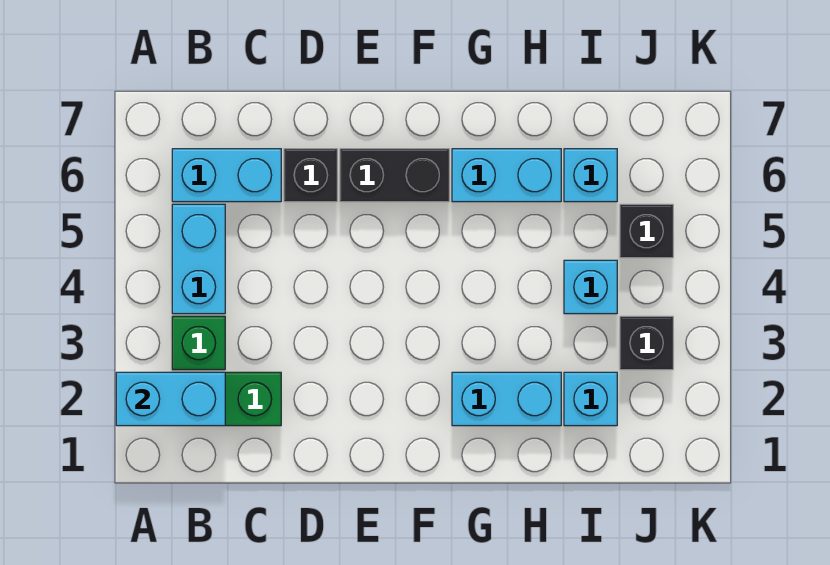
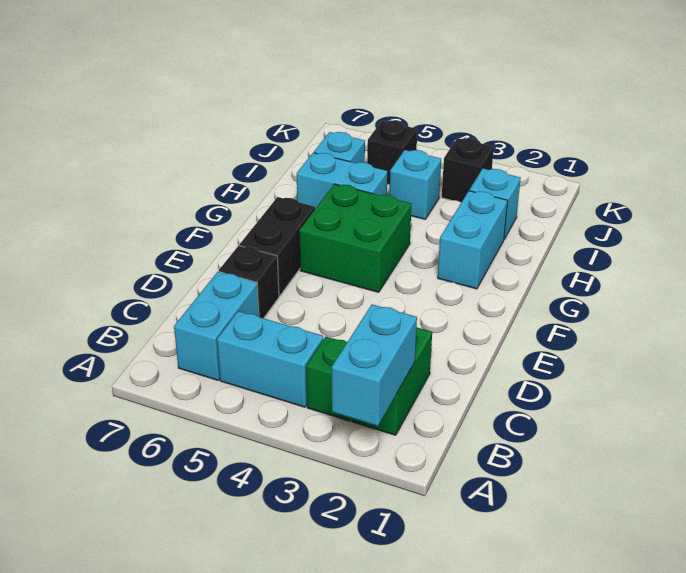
none -> green 2x2 brick [299,184,412,292]
cyan 1x2 brick [452,149,561,202] -> cyan 1x2 brick turned to [297,153,388,209]

